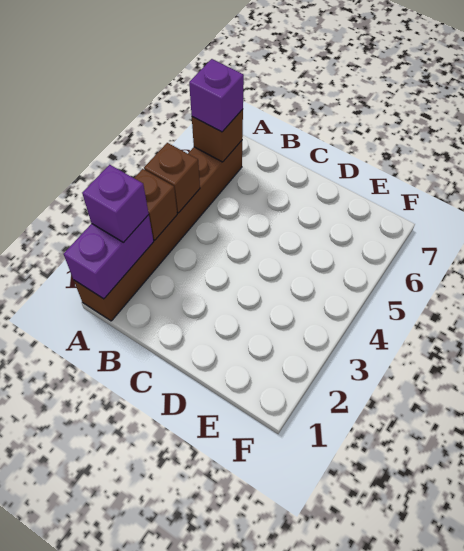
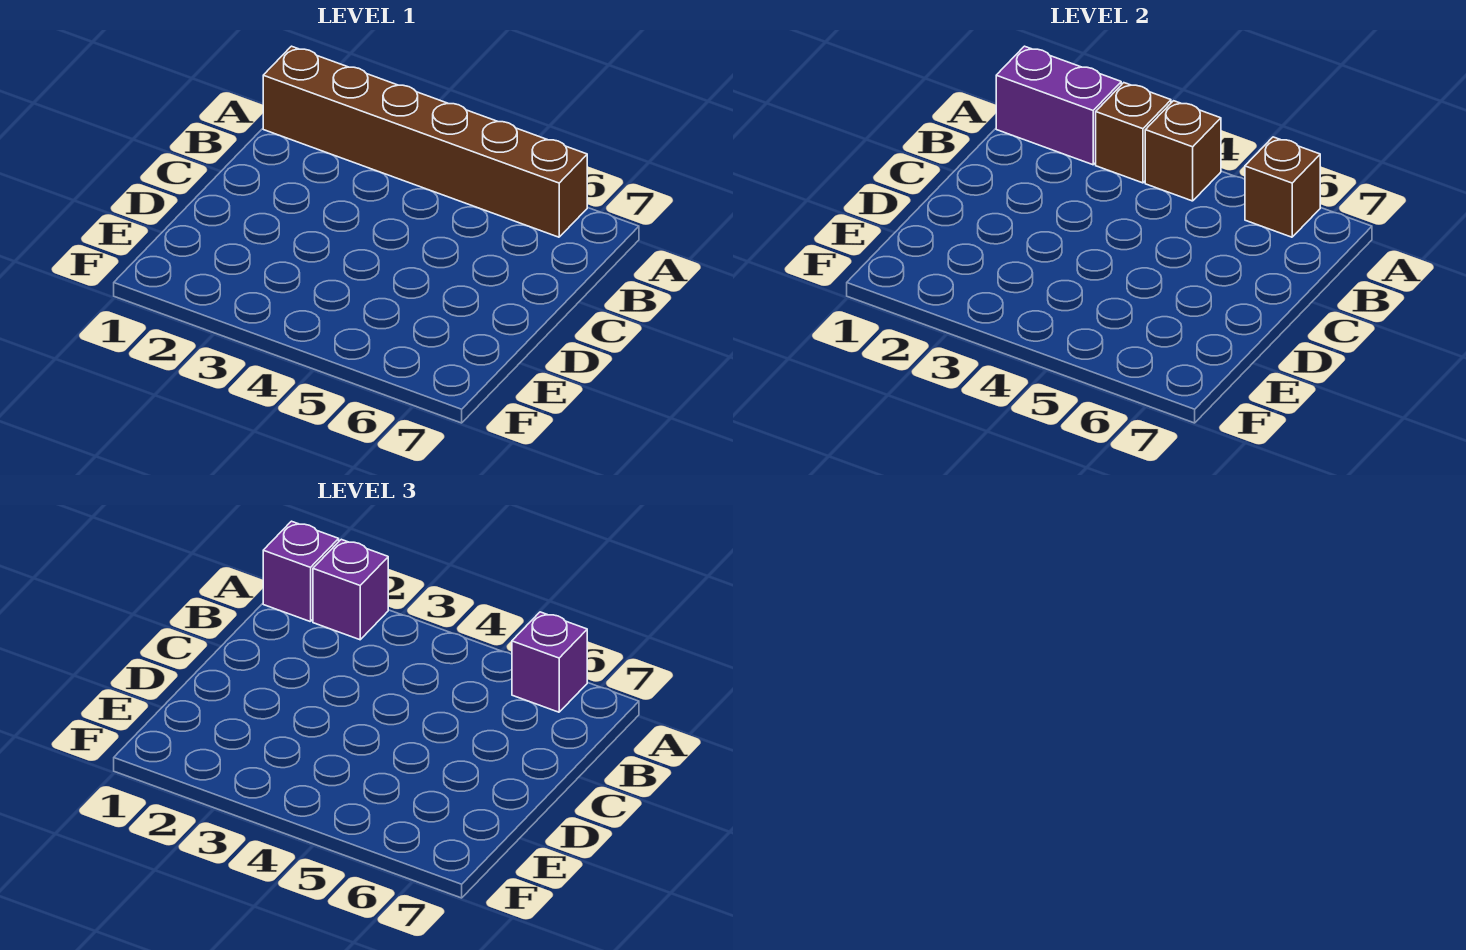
none -> purple 1x1 brick [263,521,339,622]

